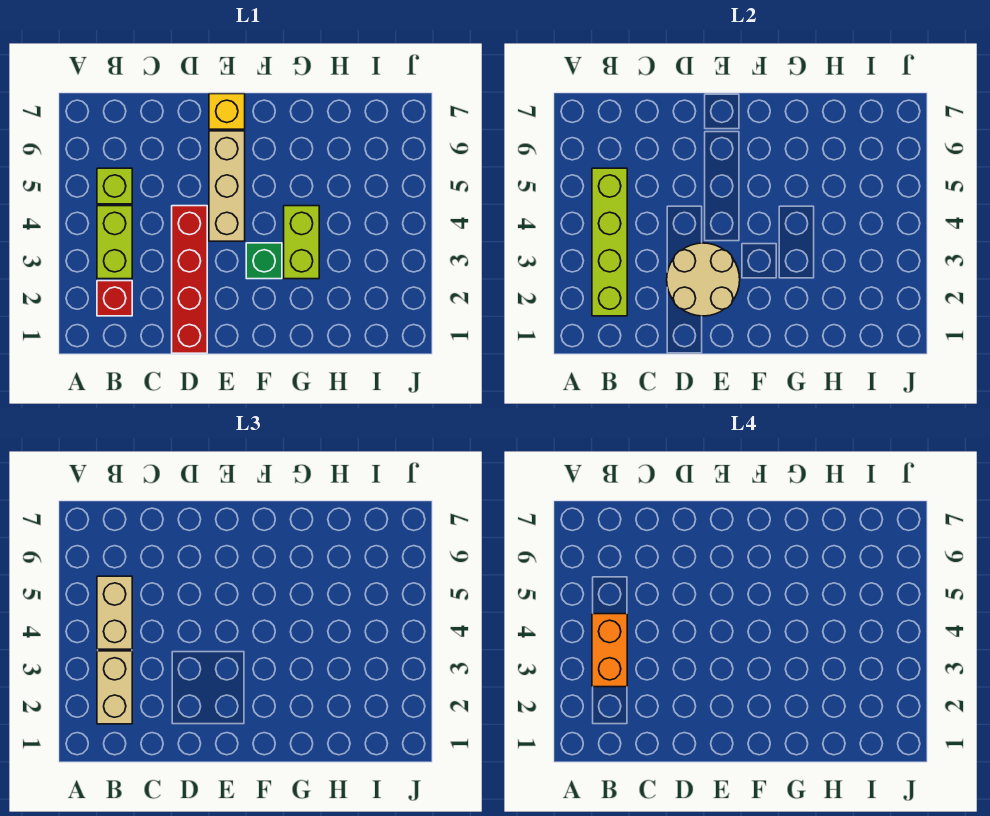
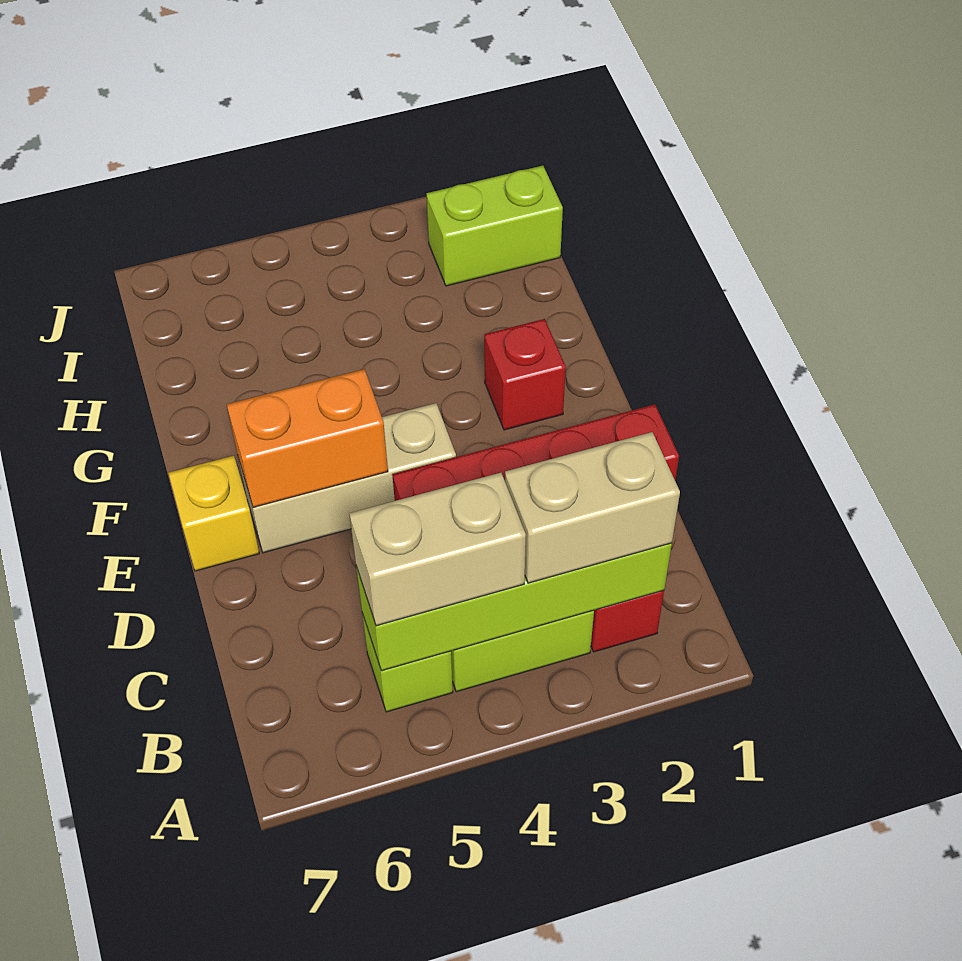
orange 1x2 brick [592,614,627,687] -> orange 1x2 brick moved to [227,369,388,507]
tan 2x2 round brick [667,243,740,316] -> none
none -> red 1x1 brick [484,319,566,430]
green 1x1 brick [246,243,282,279] -> none
lime 1x2 brick [284,206,319,279] -> lime 1x2 brick moved to [426,166,563,286]

